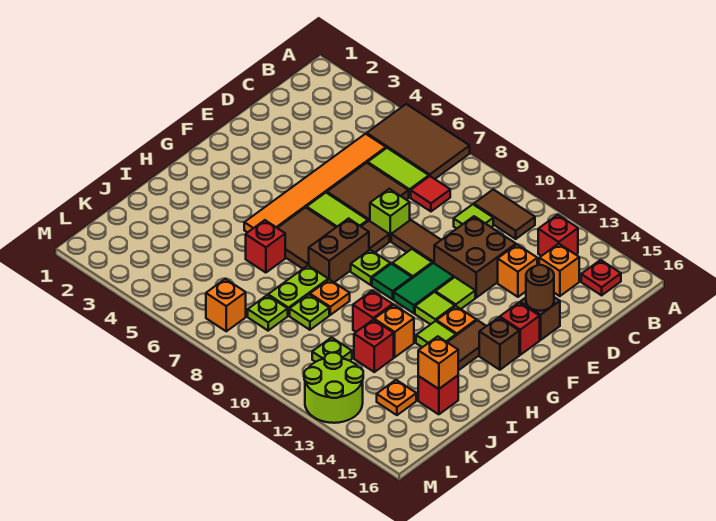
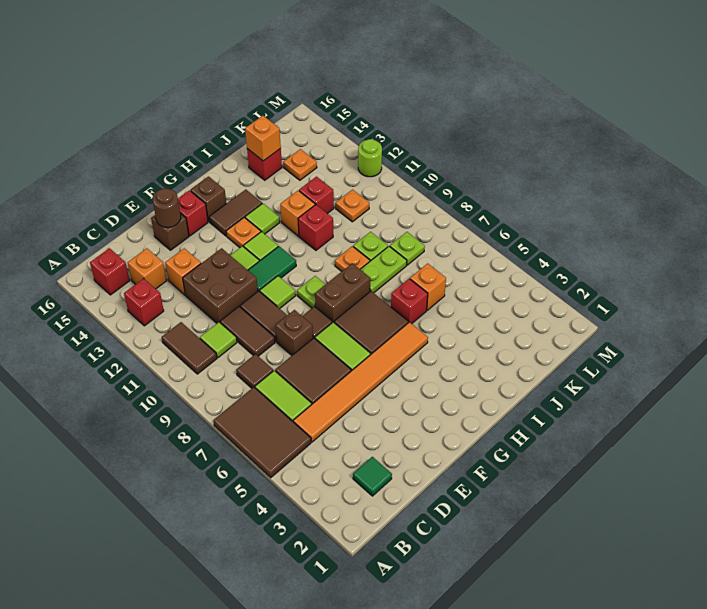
red 1x1 plate [581,260,621,295] -> red 1x1 brick [90,248,130,295]
red 1x1 tile [411,176,450,211] -> brown 1x1 tile [236,354,273,388]
none -> brown 1x2 tile [220,307,275,356]
lime 1x1 brick [370,189,410,241] -> brown 1x1 brick [276,310,313,355]
green 1x1 tile [372,264,412,299] -> green 1x1 tile moved to [353,457,392,496]
lime 1x1 plate [312,337,352,362] -> orange 1x1 plate [335,190,369,222]
orange 1x1 brick [206,279,246,331] -> orange 1x1 brick moved to [410,263,446,310]
lime 2x2 round brick [304,353,363,423] -> lime 1x1 round brick [358,139,382,177]

